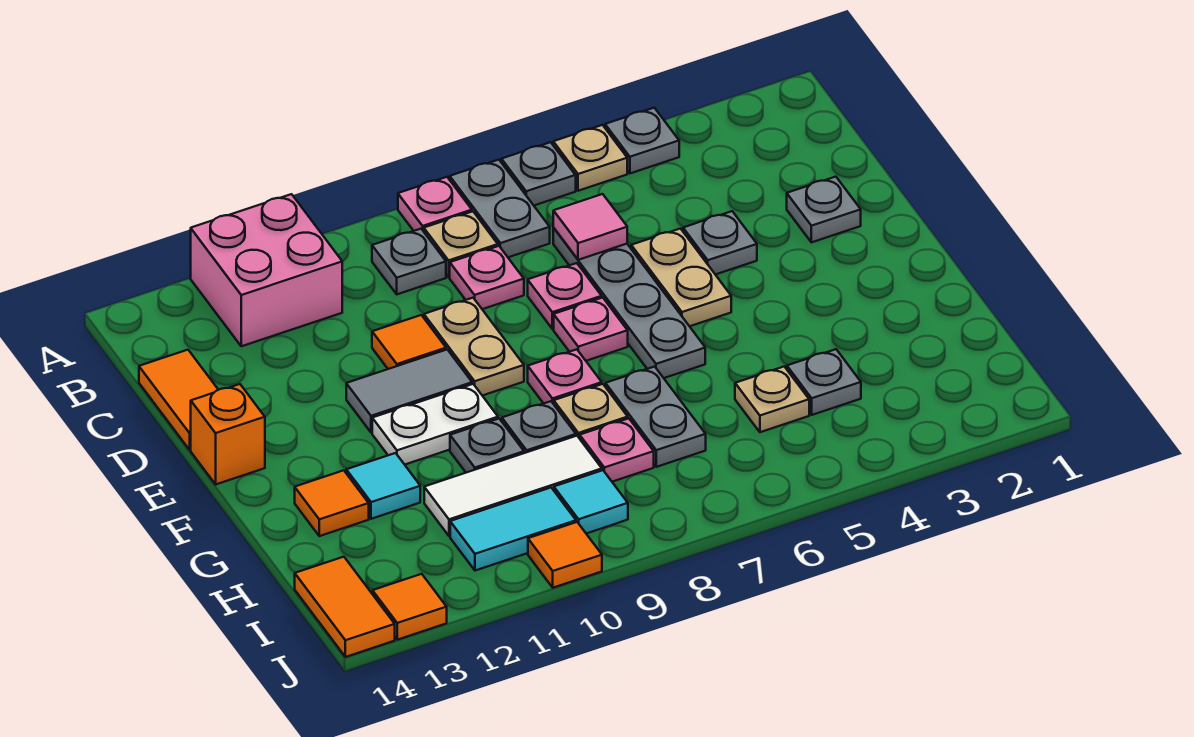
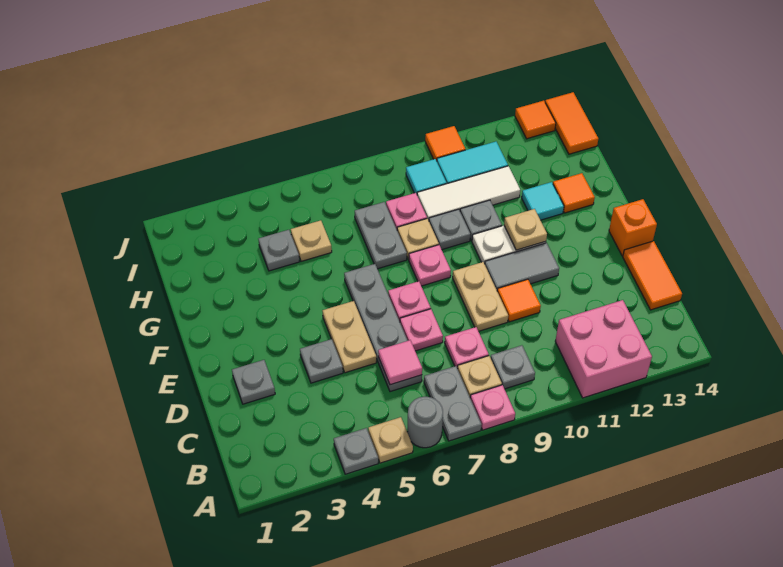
grey 1x1 plate [501,142,576,205] -> grey 1x1 round brick [407,397,443,448]
none -> tan 1x1 plate [504,209,547,250]

